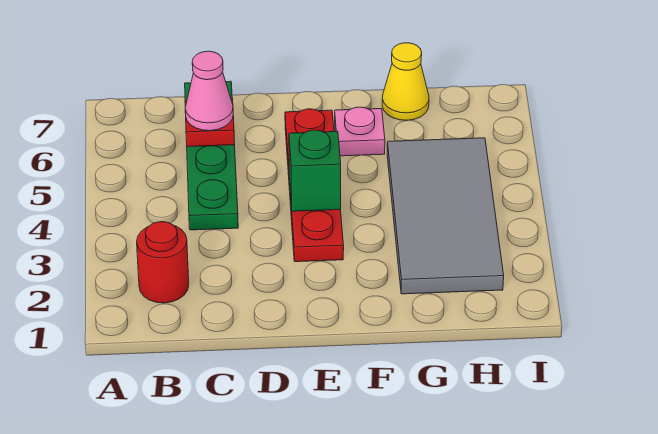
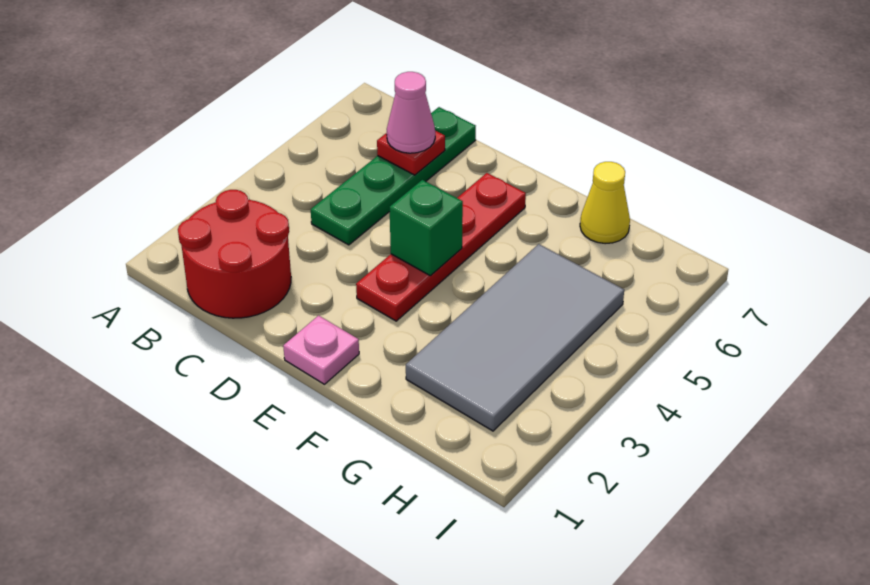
red 1x1 round brick [137,222,189,303] -> red 2x2 round brick [178,190,291,318]
pink 1x1 plate [335,107,385,156] -> pink 1x1 plate moved to [283,316,359,384]

